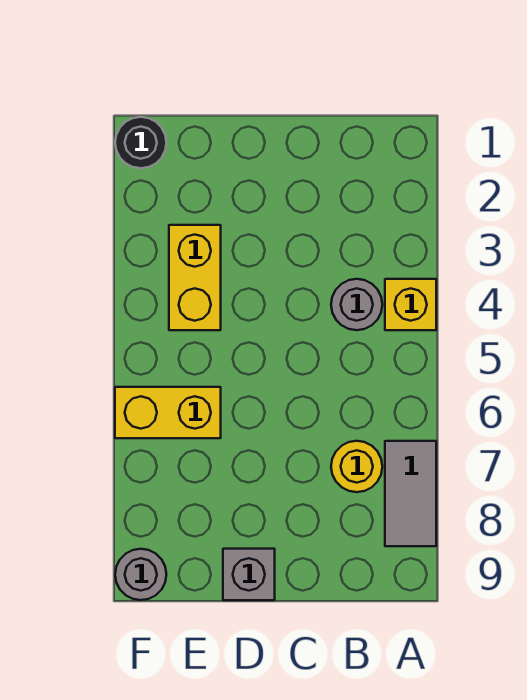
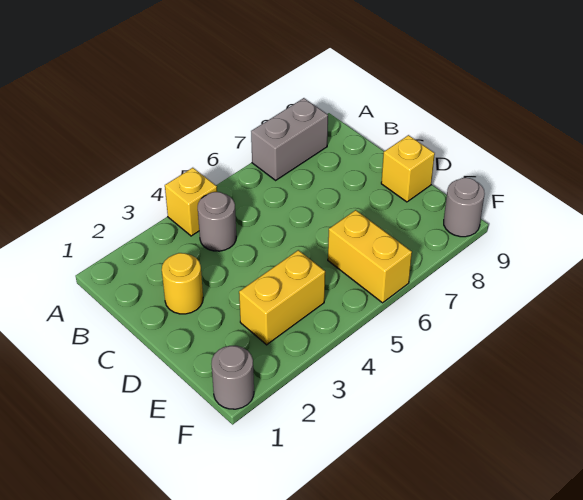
grey 1x2 tile [385,441,436,546] -> grey 1x2 brick [251,98,328,180]
yellow 1x1 round brick [331,441,382,492] -> yellow 1x1 round brick moved to [162,253,203,314]
grey 1x1 brick [223,549,275,600] -> yellow 1x1 brick [381,135,435,202]
black 1x1 round brick [115,117,167,168] -> grey 1x1 round brick [212,346,254,409]

